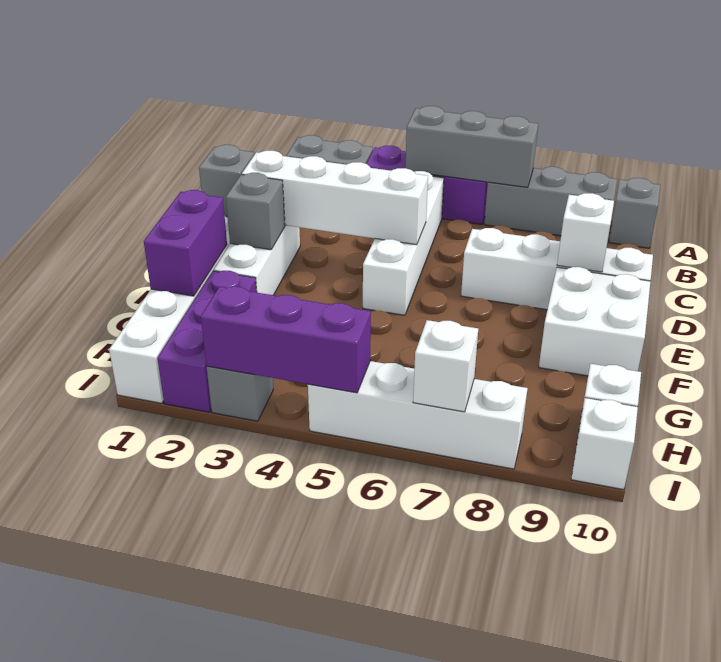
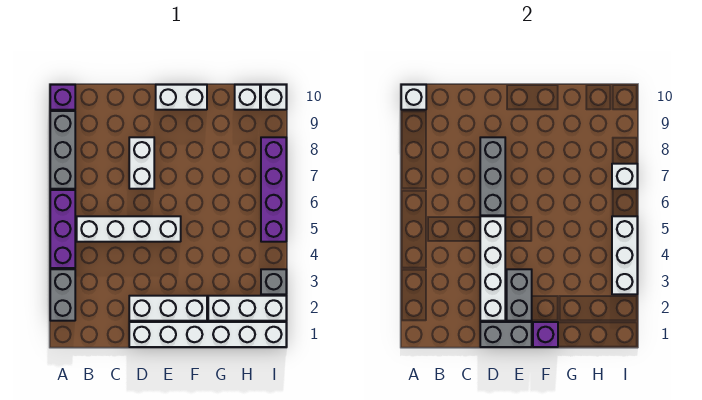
grey 1x3 brick [405,106,538,187] -> grey 1x3 brick moved to [480,137,505,215]
grey 1x1 brick [609,178,660,248] -> purple 1x1 brick [50,85,75,110]
grey 1x1 brick [199,145,254,217] -> grey 1x2 brick [480,322,532,347]
white 1x4 brick [461,228,653,310] -> white 1x2 brick [129,137,154,189]
white 1x1 brick [557,193,614,272] -> white 1x1 brick moved to [401,85,426,110]
grey 1x1 brick [226,173,285,250] -> grey 1x2 brick [507,269,532,321]
white 2x2 brick [539,267,650,376] -> white 1x2 brick [156,85,207,110]
purple 1x2 brick [144,190,227,296] -> purple 1x1 brick [533,322,558,347]
purple 1x3 brick [157,271,257,412] -> white 1x3 brick [208,296,286,321]
purple 1x3 brick [201,287,371,393] -> white 1x3 brick [612,216,637,294]
white 1x4 brick [308,361,528,469] -> purple 1x4 brick [261,137,286,242]

